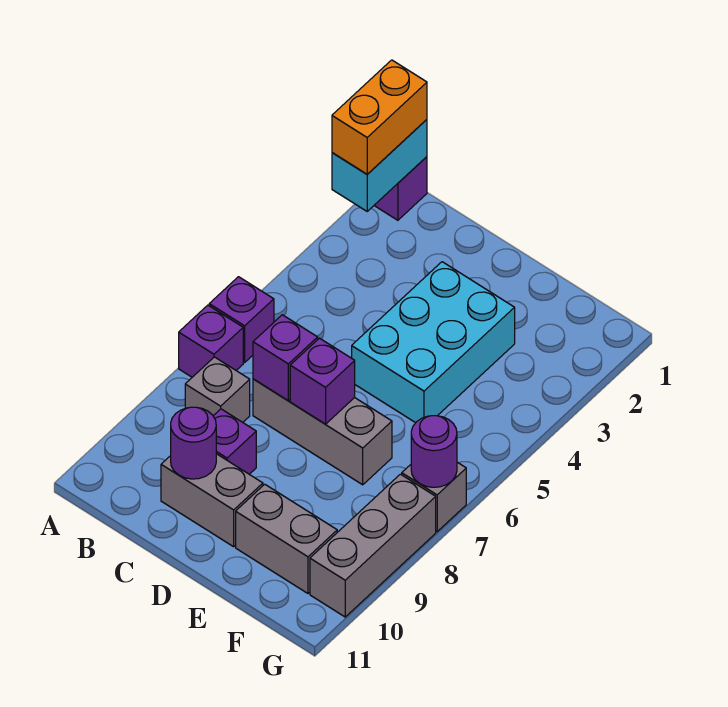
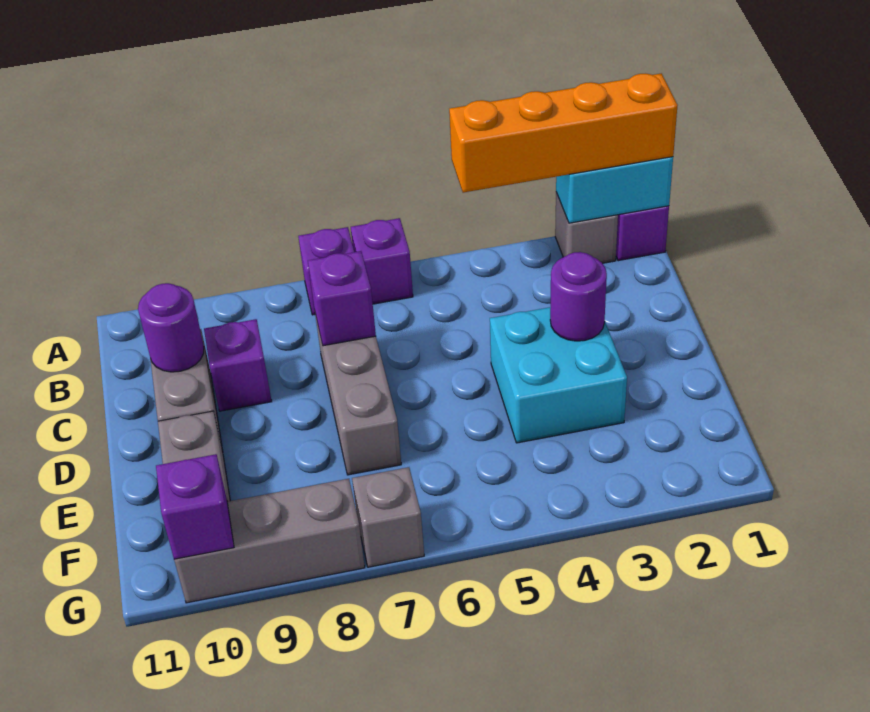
orange 1x2 brick [332,60,427,174] -> orange 1x4 brick [449,74,678,193]
grey 1x1 brick [185,357,250,422] -> grey 1x1 brick moved to [555,192,618,263]
cyan 2x3 brick [352,262,515,423] -> cyan 2x2 brick [490,307,627,443]
purple 1x1 brick [290,338,355,424] -> purple 1x1 brick moved to [156,454,234,559]
purple 1x1 round brick [411,416,457,487] -> purple 1x1 round brick moved to [550,252,607,341]

